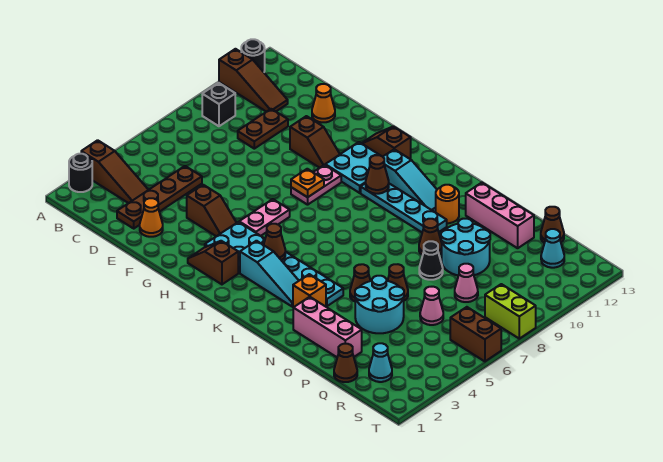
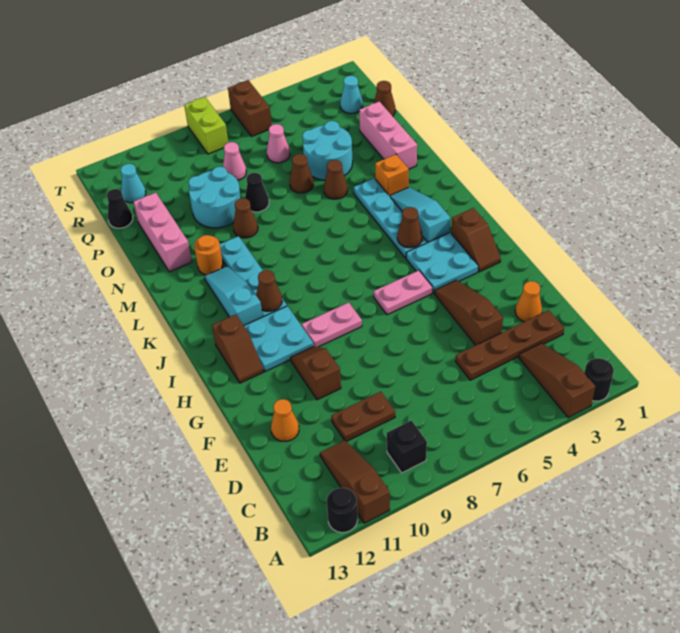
brown 1x2 slope [187,185,236,236] -> brown 1x3 slope [434,280,503,345]
orange 1x1 plate [291,169,324,197] -> none
brown 1x1 cone [541,207,564,243] -> black 1x1 cone [107,189,133,228]

